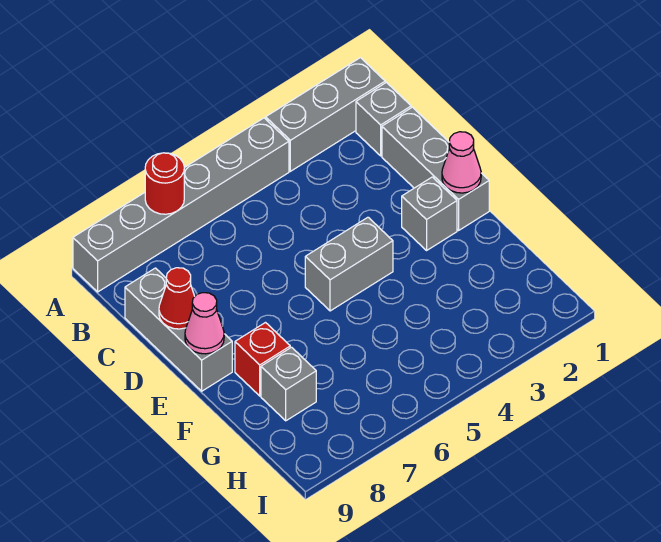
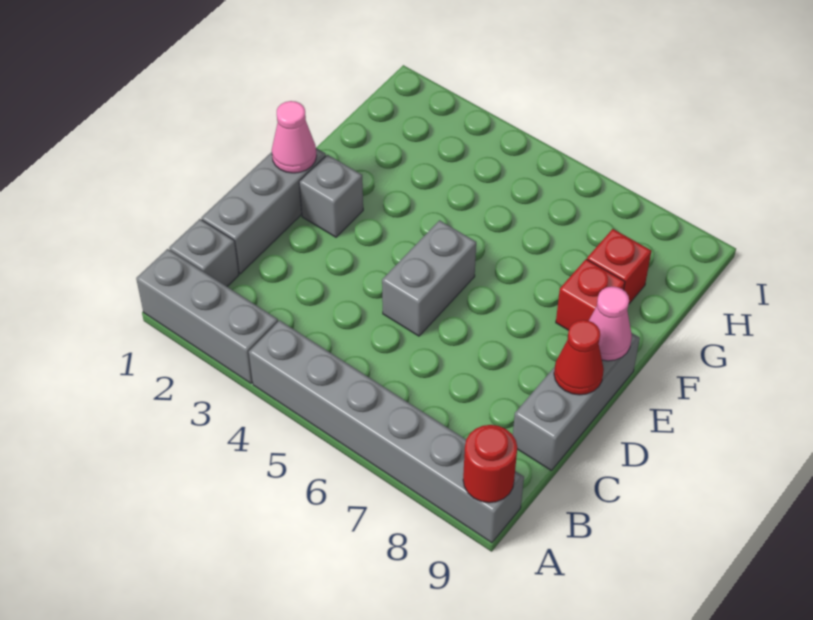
red 1x1 round brick [145,153,184,214] -> red 1x1 round brick moved to [463,425,517,503]
grey 1x2 brick [305,217,393,311] -> grey 1x2 brick turned to [382,220,476,336]
grey 1x1 brick [261,347,316,421] -> red 1x1 brick [587,229,651,304]

